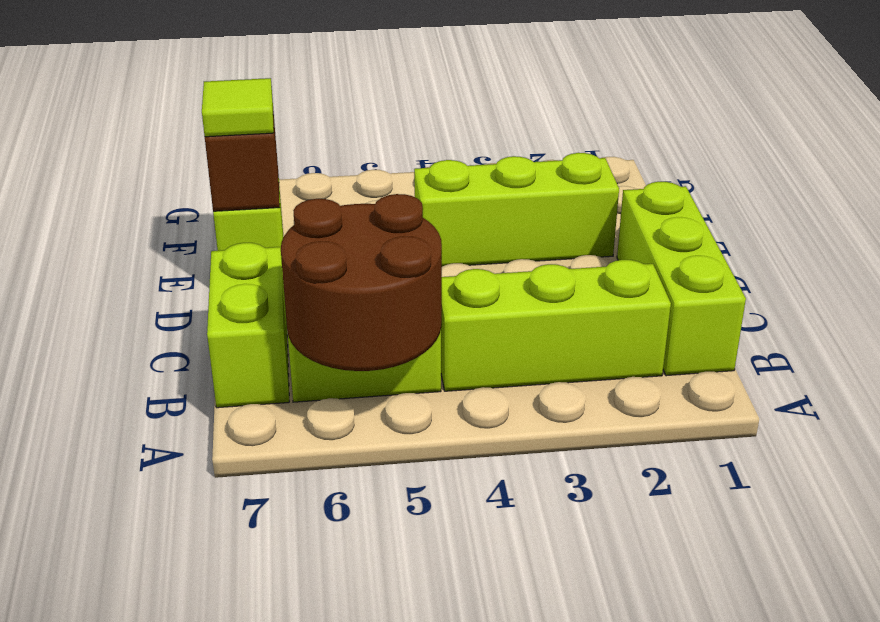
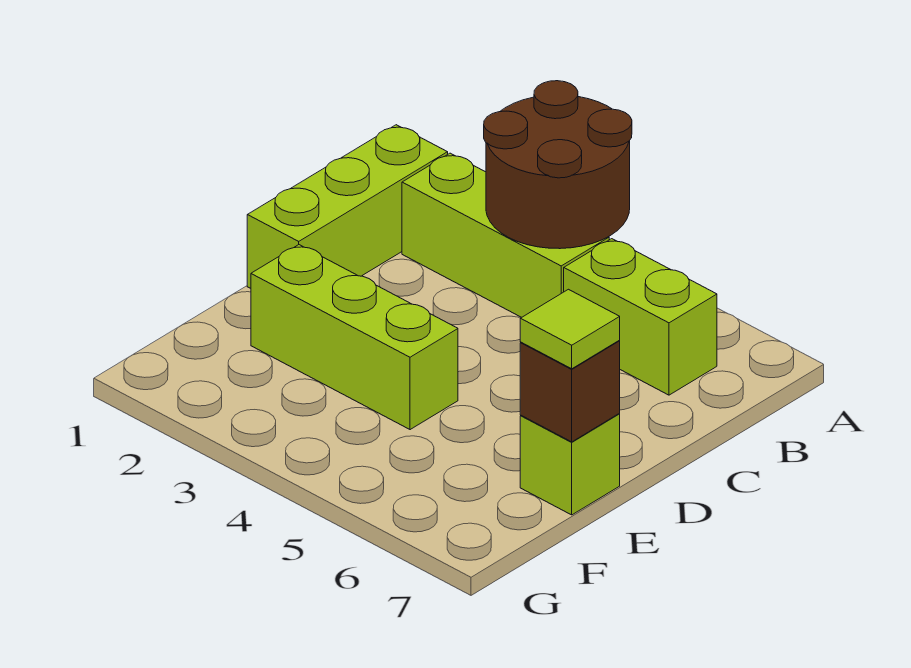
brown 2x2 round brick [281,194,442,371] -> brown 2x2 round brick moved to [484,81,632,249]
lime 1x2 brick [207,243,289,408] -> none

